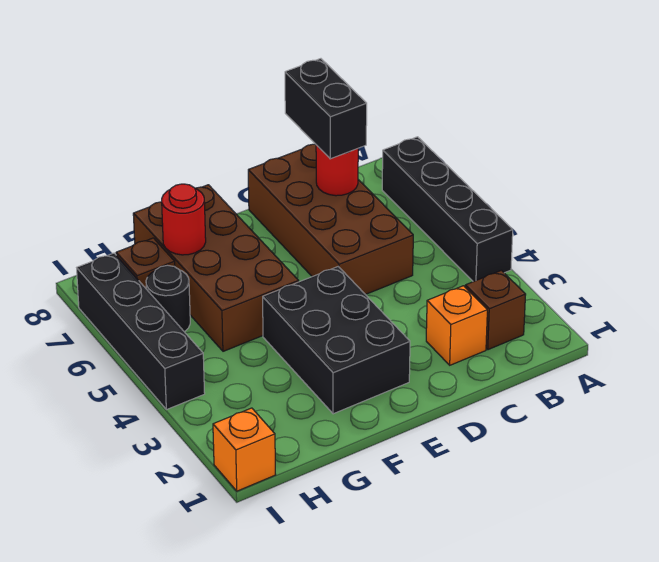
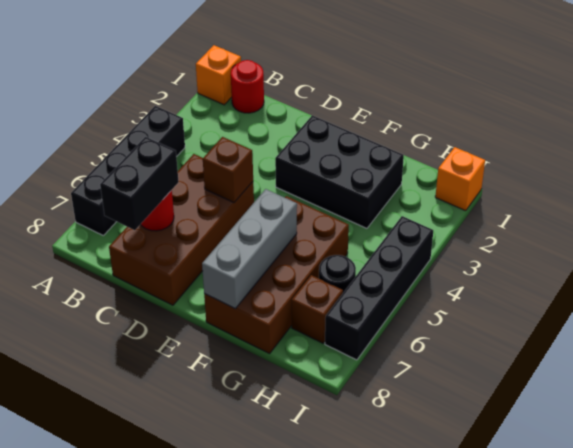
brown 1x1 brick [465,270,526,350] -> brown 1x1 brick moved to [203,137,253,202]
orange 1x1 brick [426,286,487,365] -> orange 1x1 brick moved to [196,45,241,105]
black 2x3 brick [263,267,410,414] -> black 2x3 brick turned to [275,115,404,228]
none -> grey 1x3 brick [202,189,297,309]
red 1x1 round brick [162,184,206,255] -> red 1x1 round brick moved to [231,60,264,113]

